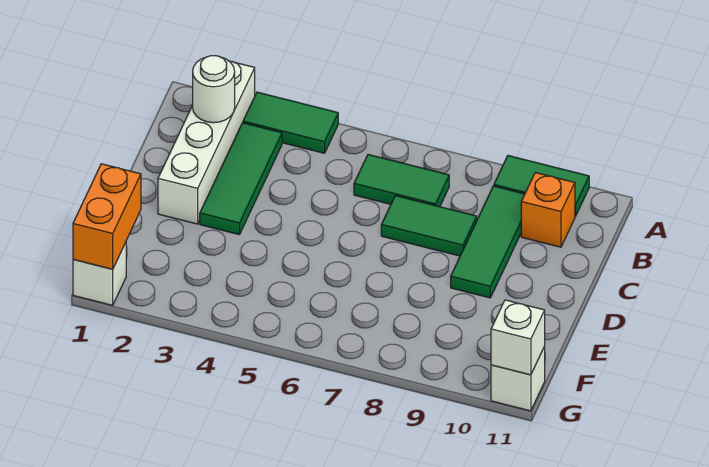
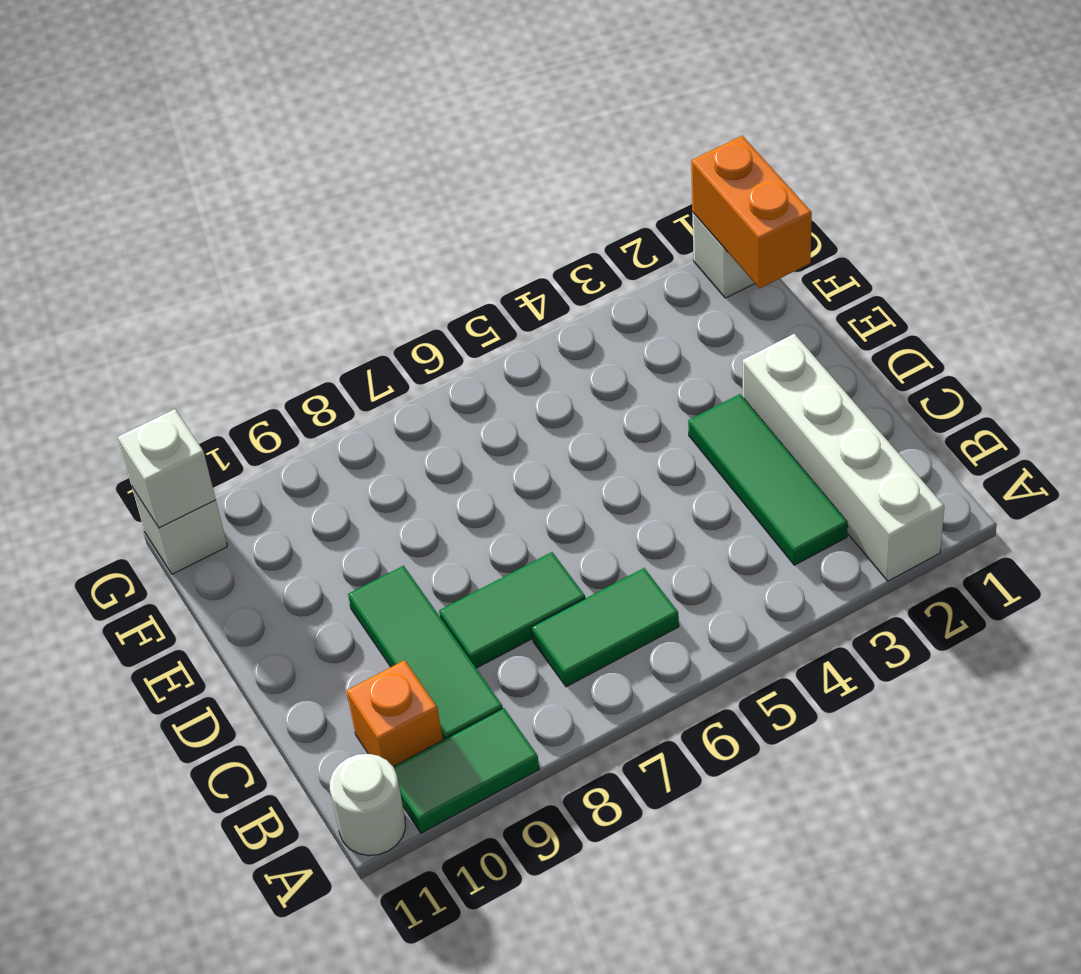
green 1x2 tile [243,92,338,153] -> none
white 1x1 round brick [193,56,235,123] -> white 1x1 round brick moved to [330,754,406,856]

